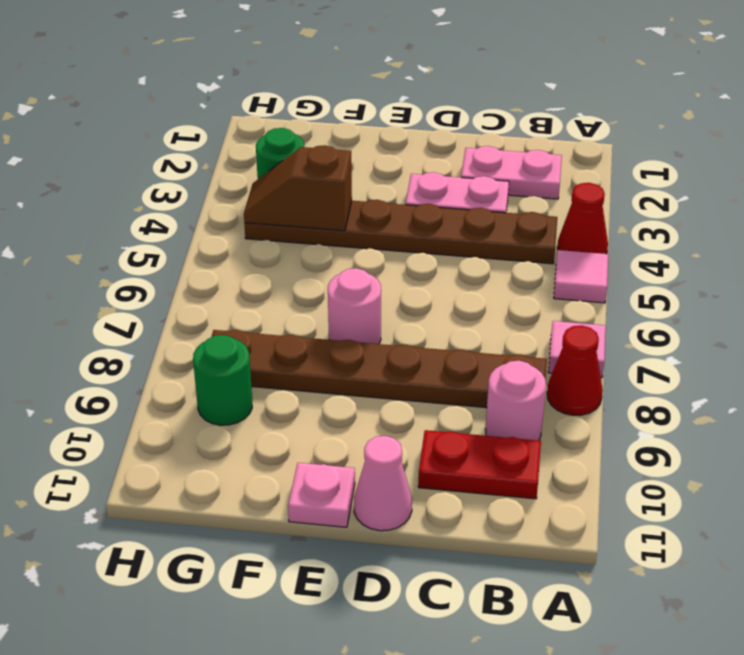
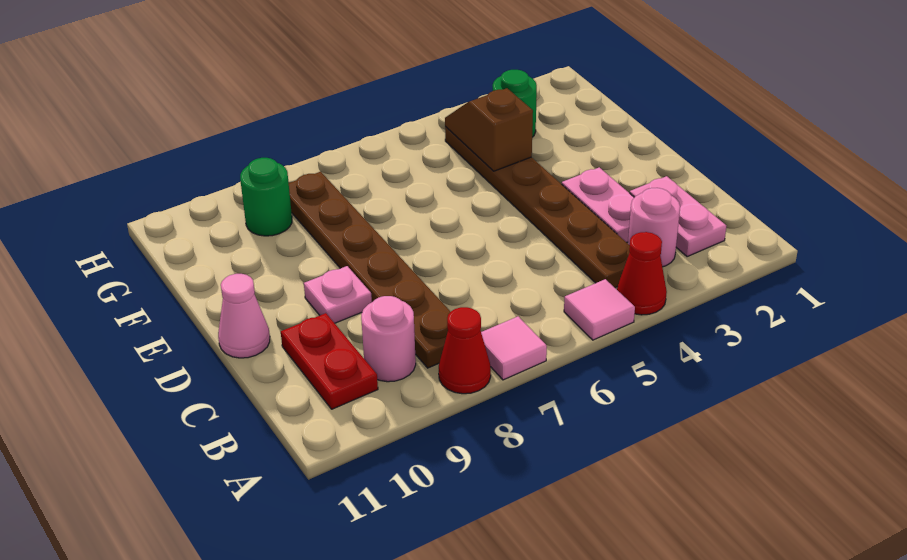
pink 1x1 round brick [328,268,381,344] -> pink 1x1 round brick moved to [628,188,680,267]
pink 1x1 plate [288,463,355,527] -> pink 1x1 plate moved to [304,266,372,323]

